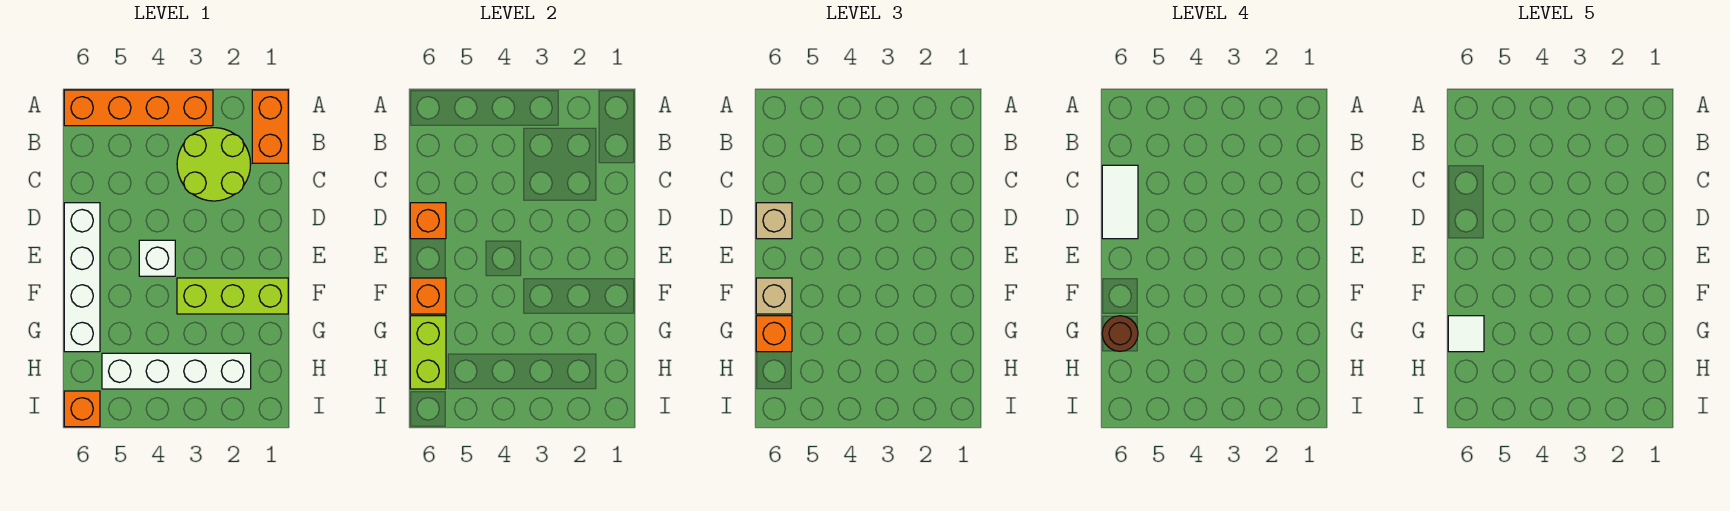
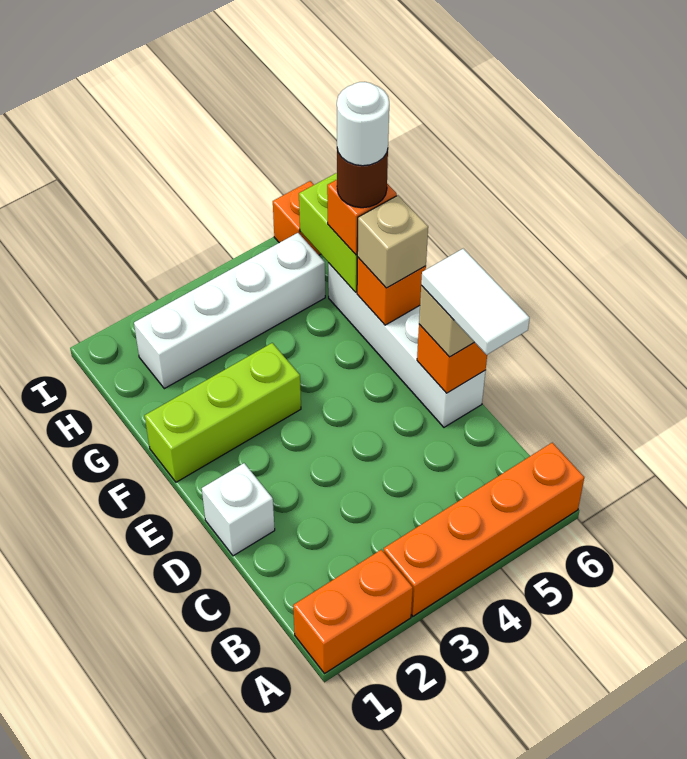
orange 1x2 brick [252,90,288,163] -> orange 1x2 brick turned to [293,550,413,674]
lime 2x2 round brick [177,128,251,201] -> none
white 1x1 brick [139,240,175,276] -> white 1x1 brick moved to [202,463,275,556]
white 1x1 tile [1448,316,1484,352] -> white 1x1 round brick [337,82,389,166]

